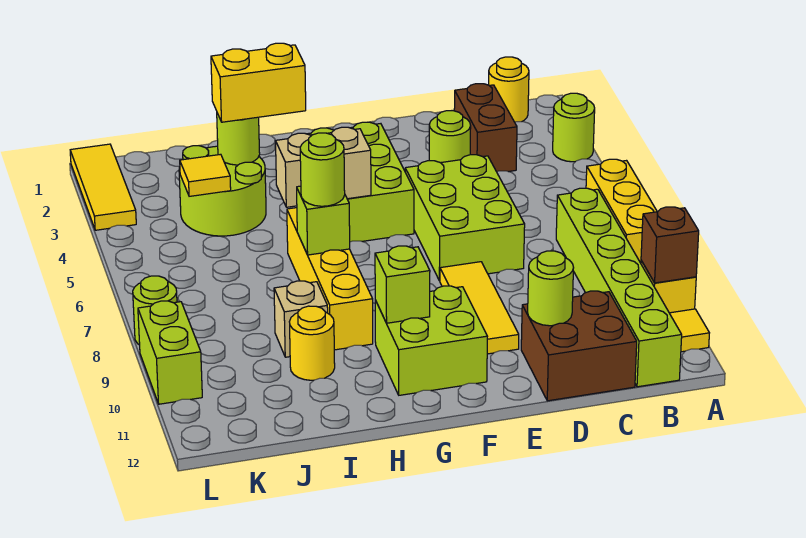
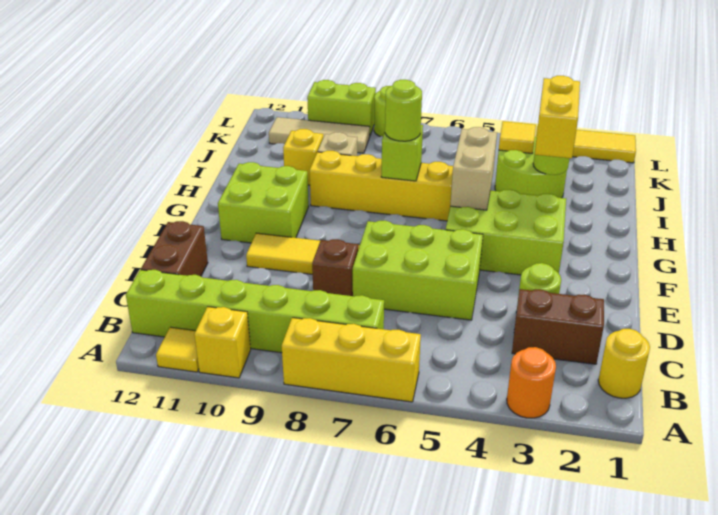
lime 1x1 round brick [553,93,595,162] -> orange 1x1 round brick [507,347,556,418]
brown 1x1 brick [641,207,699,283] -> brown 1x1 brick moved to [312,239,358,296]
brown 2x2 brick [521,291,637,401] -> brown 1x2 brick [141,221,208,276]
lime 1x1 round brick [528,251,574,326] -> none
lime 1x1 brick [375,246,430,323] -> none
yellow 1x1 round brick [290,306,335,380] -> yellow 1x1 brick [283,129,323,185]
none -> tan 1x3 tile [269,117,370,153]

